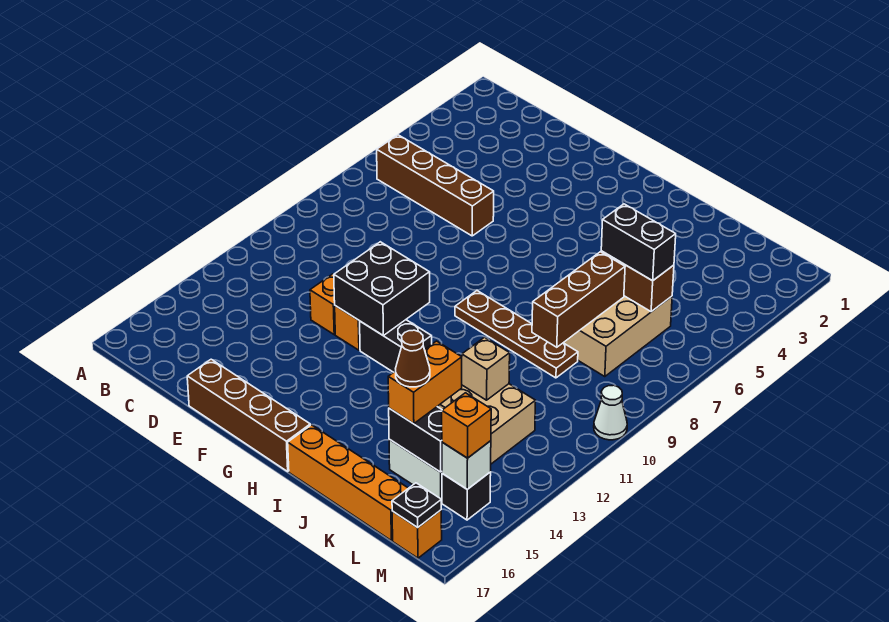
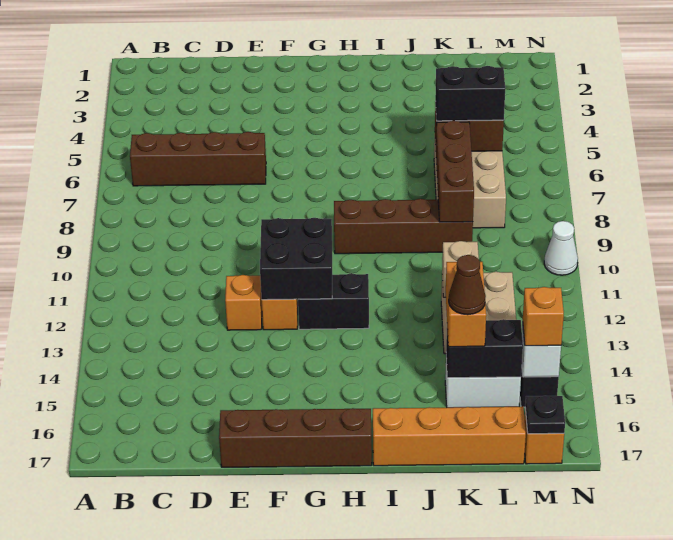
brown 1x4 plate [455,291,578,378] -> brown 1x4 brick [334,199,473,254]

